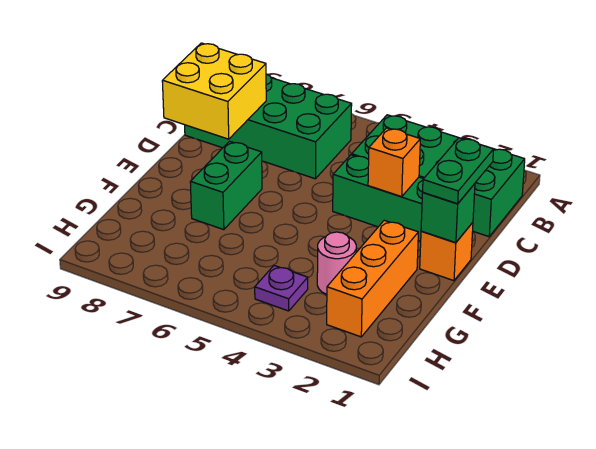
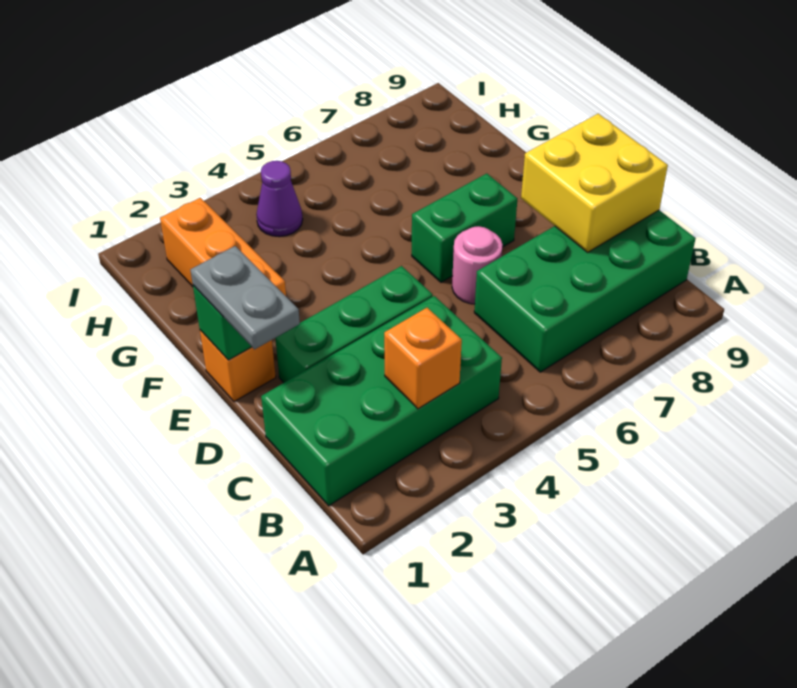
green 1x2 plate [423,138,494,204] -> grey 1x2 plate [190,246,300,349]
orange 1x1 brick [368,128,420,197] -> orange 1x1 brick moved to [384,308,462,409]
green 1x2 brick [190,141,262,230] -> green 1x2 brick turned to [412,173,517,282]
pink 1x1 round brick [317,232,356,294] -> pink 1x1 round brick moved to [452,226,503,304]
purple 1x1 plate [255,266,308,311] -> purple 1x1 cone [256,161,303,237]

